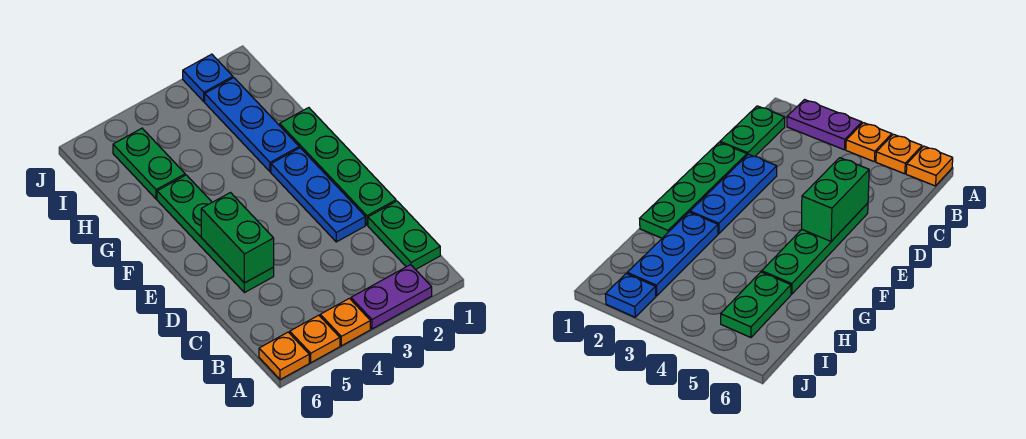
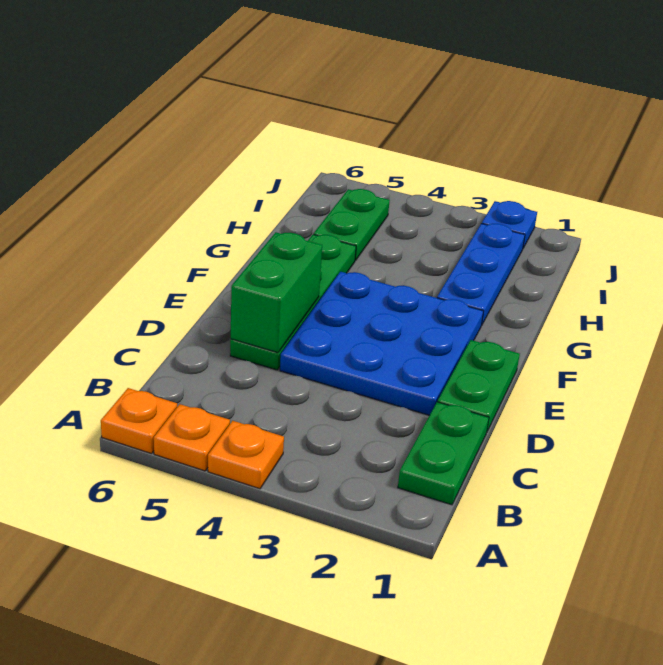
purple 1x2 plate [351,265,432,329] -> none
green 1x4 plate [280,108,396,225] -> green 1x2 plate [438,340,520,431]
blue 1x3 plate [271,148,365,242] -> blue 3x3 plate [280,272,483,415]

